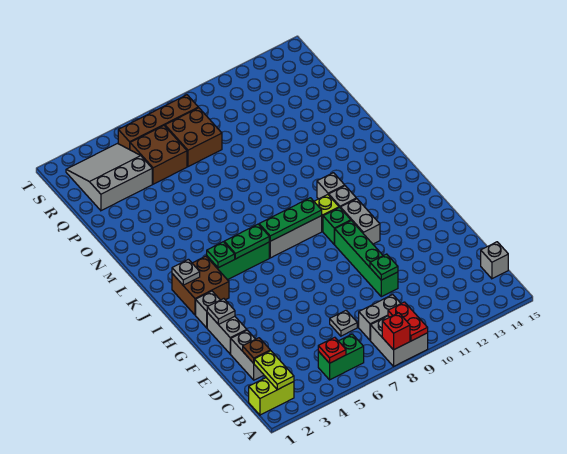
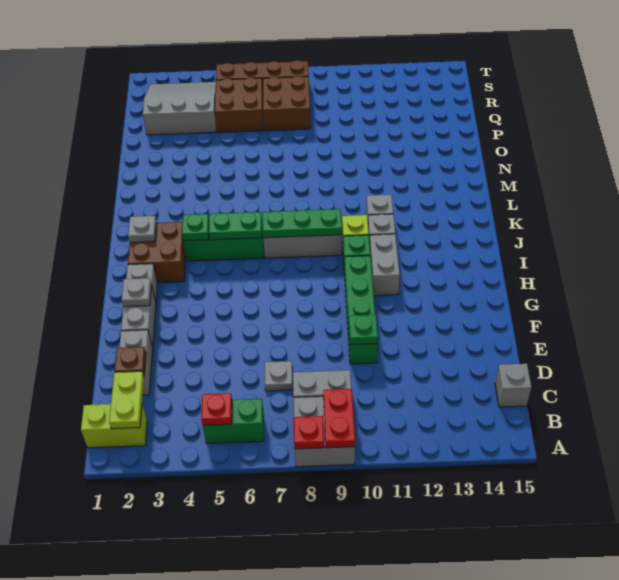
red 1x1 brick [382,313,410,350] -> red 1x1 plate [294,416,324,449]

